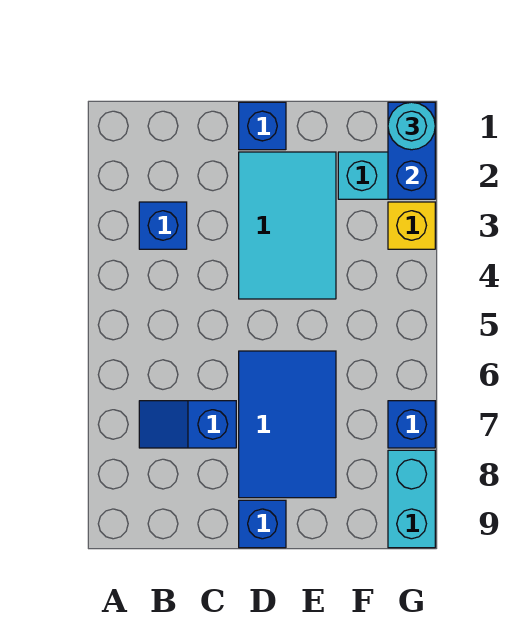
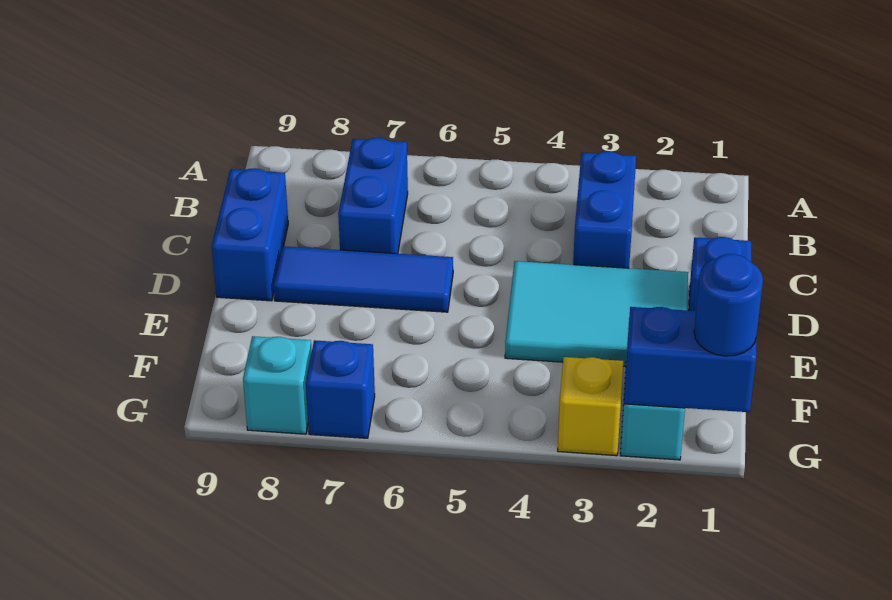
blue 1x1 brick [139,202,187,249] -> blue 1x2 brick [573,151,636,268]
blue 1x2 slope [139,401,236,448] -> blue 1x2 brick [338,138,408,254]
blue 2x3 tile [239,351,336,498] -> blue 1x3 tile [274,246,453,312]
blue 1x1 brick [239,500,286,548] -> blue 1x2 brick [212,168,288,301]
cyan 1x1 round brick [388,102,435,150] -> blue 1x1 round brick [694,254,763,356]
cyan 1x2 brick [388,450,435,548] -> cyan 1x1 brick [243,336,312,434]

